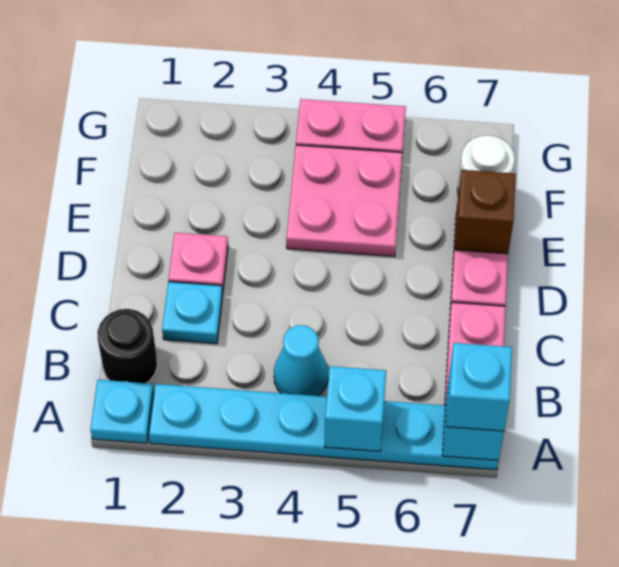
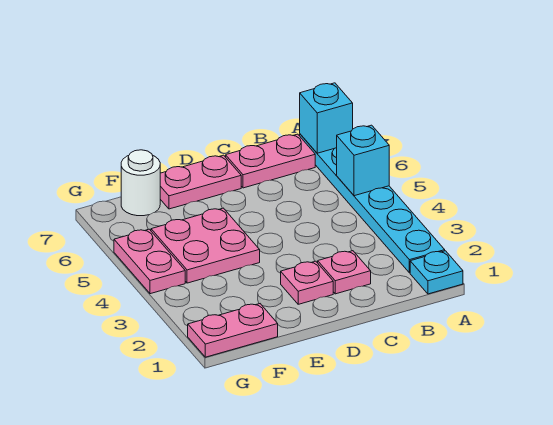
cyan 1x1 brick [446,343,512,431] -> none
black 1x1 round brick [97,309,157,383] -> none
cyan 1x1 cone [274,325,328,396] -> none
cyan 1x1 plate [162,282,223,344] -> pink 1x1 plate [318,251,371,294]
brown 1x1 brick [455,170,516,254] -> none
none -> pink 1x2 plate [188,304,278,357]

